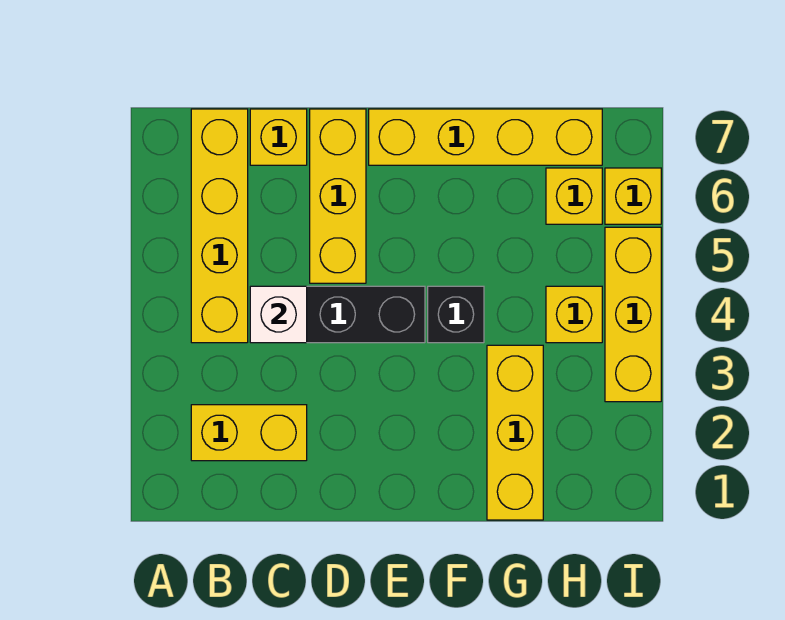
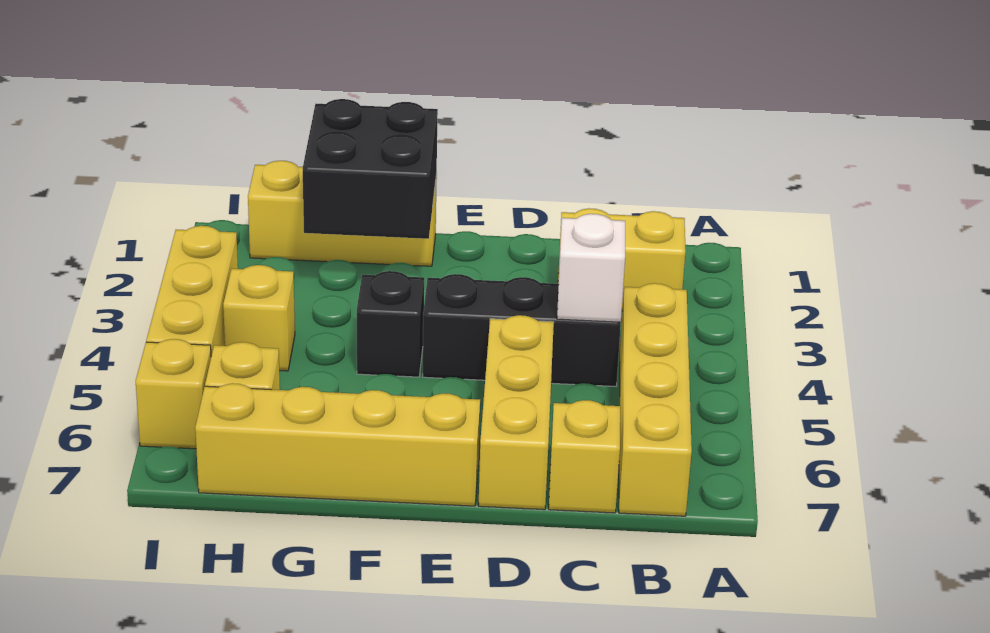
none -> black 2x2 brick [303,99,438,239]
yellow 1x3 brick [487,345,543,520] -> yellow 1x3 brick turned to [248,161,437,266]

